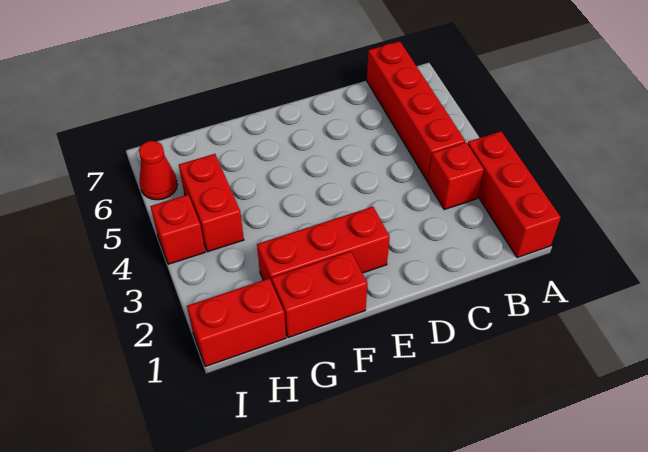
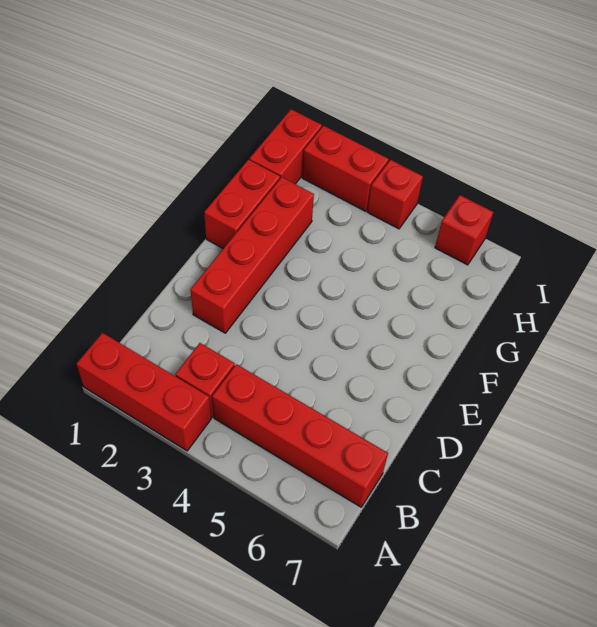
red 1x3 brick [257,207,390,283] -> red 1x4 brick [190,177,314,333]
red 1x2 brick [179,154,244,252] -> red 1x2 brick moved to [302,126,389,211]
red 1x1 cone [139,141,178,200] -> red 1x1 brick [435,195,493,265]

